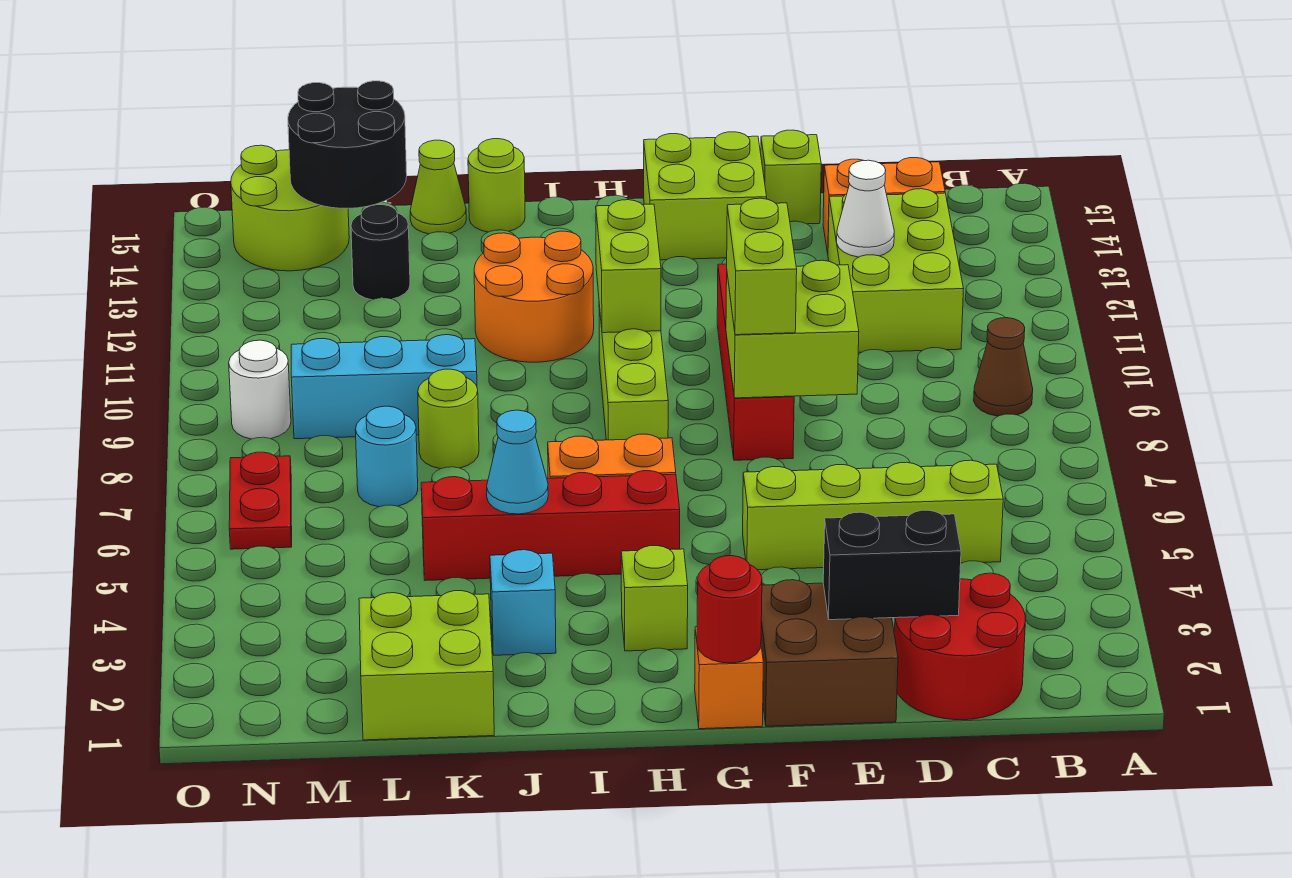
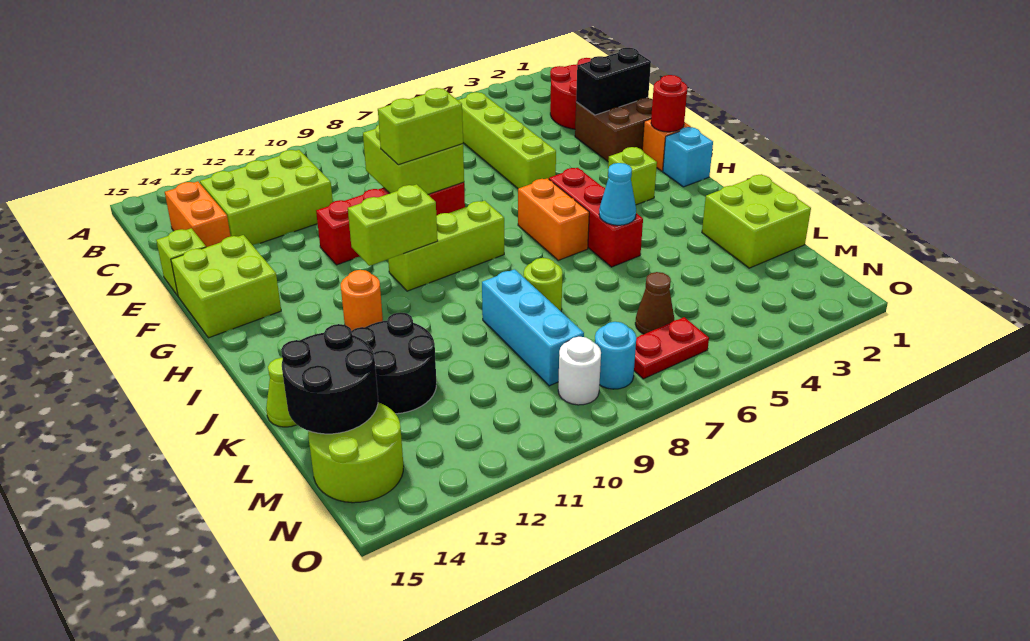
brown 1x1 cone [974,318,1033,416] -> brown 1x1 cone moved to [635,272,674,334]
black 1x2 brick [823,510,961,620] -> black 1x2 brick turned to [576,48,651,115]
white 1x1 cone [837,160,894,257] -> none
red 1x4 brick [421,471,680,580] -> red 1x3 brick [549,168,643,267]
orange 2x2 round brick [474,231,594,362] -> orange 1x1 round brick [341,270,383,331]
cyan 1x1 brick [490,550,556,655] -> cyan 1x1 brick moved to [663,127,713,187]
lime 1x1 round brick [468,139,525,232] -> none
cyan 1x1 round brick [355,406,418,507] -> cyan 1x1 round brick moved to [595,322,636,389]
black 1x1 round brick [351,205,410,300] -> black 2x2 round brick [352,312,436,414]

